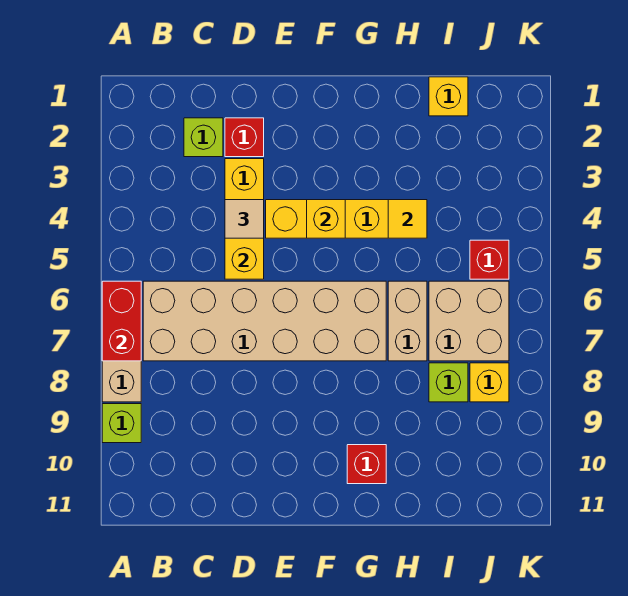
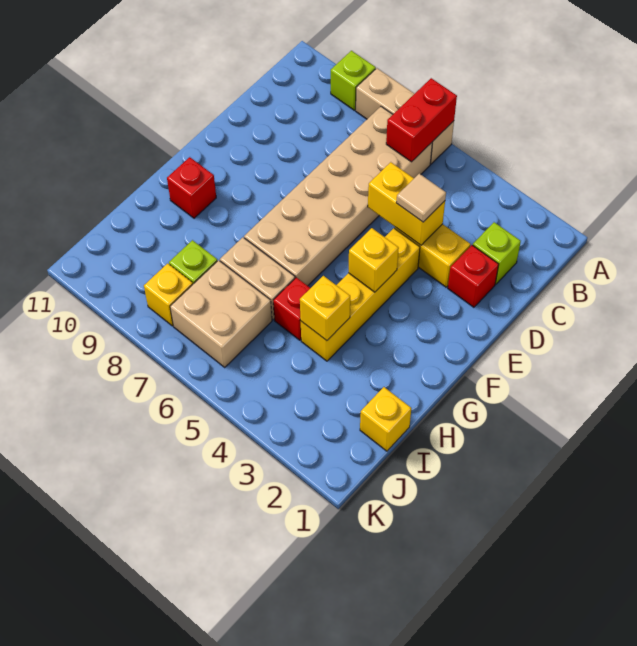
red 1x2 brick [102,281,141,361] -> red 1x2 brick turned to [386,78,457,162]
yellow 1x1 tile [388,200,427,238] -> yellow 1x1 brick [300,276,350,341]
red 1x1 brick [470,240,509,279] -> red 1x1 brick moved to [273,278,310,340]

